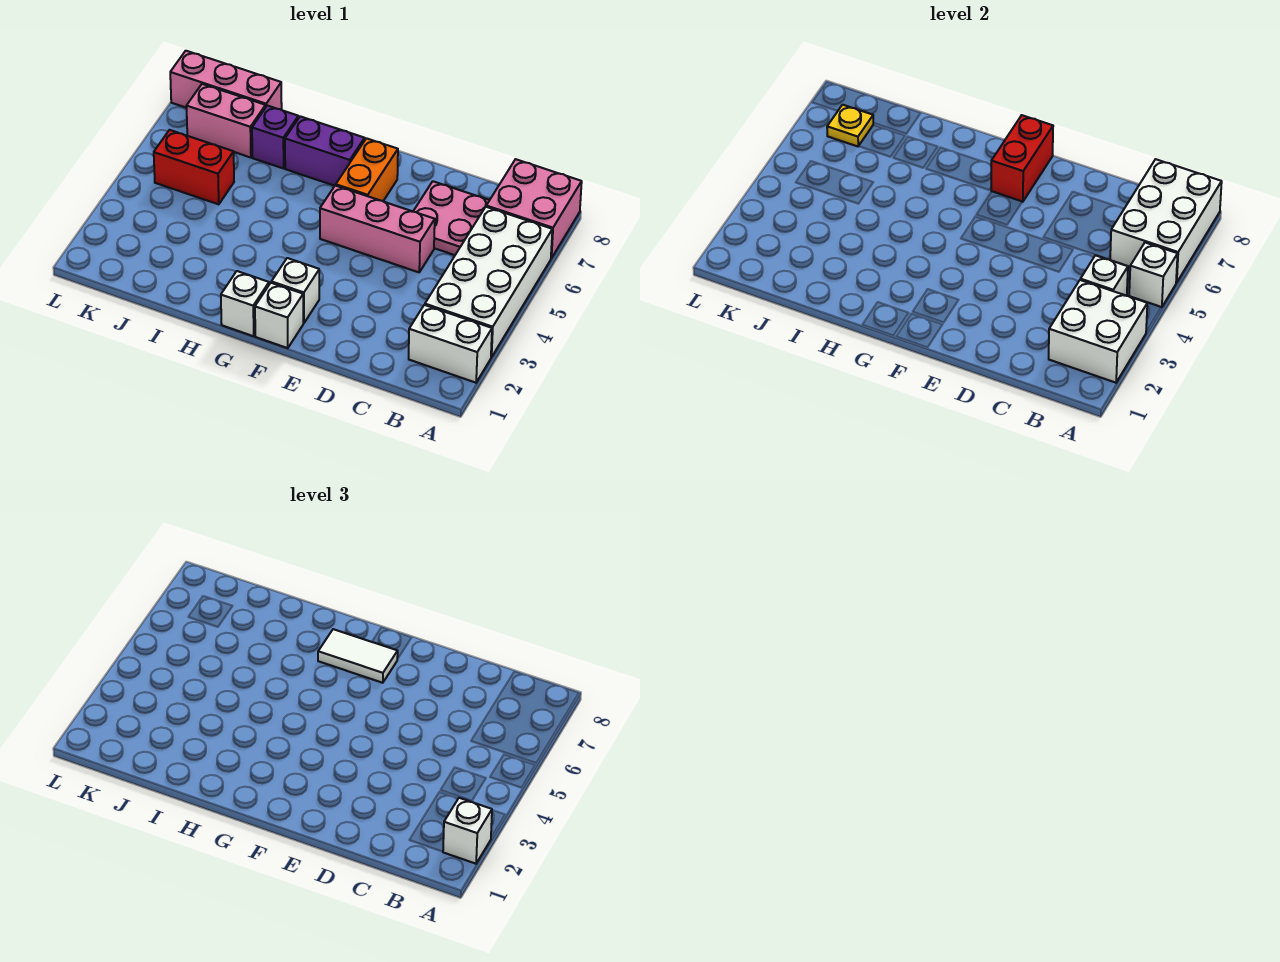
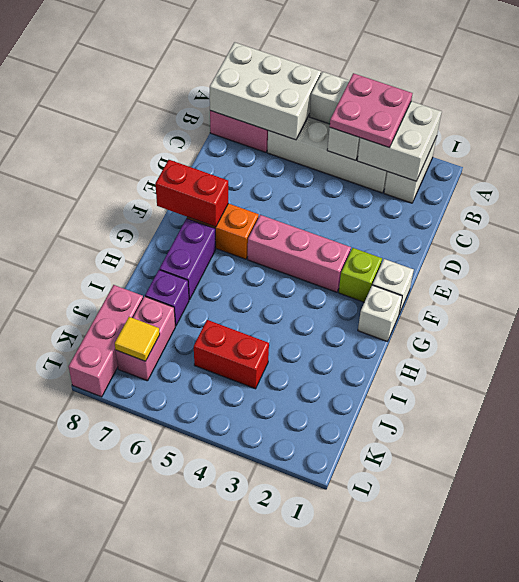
white 1x1 brick [443,798,492,864] -> none
pink 2x2 plate [413,181,489,255] -> pink 2x2 plate moved to [330,73,412,148]
pink 1x3 brick [320,185,435,272] -> pink 1x3 brick turned to [248,215,351,292]
white 1x1 brick [271,258,319,323] -> lime 1x1 brick [339,248,382,302]
white 1x2 tile [318,629,398,683] -> none
red 1x2 brick [154,130,234,204] -> red 1x2 brick turned to [194,320,269,389]
yellow 1x1 plate [827,105,873,146] -> yellow 1x1 tile [115,317,160,361]

